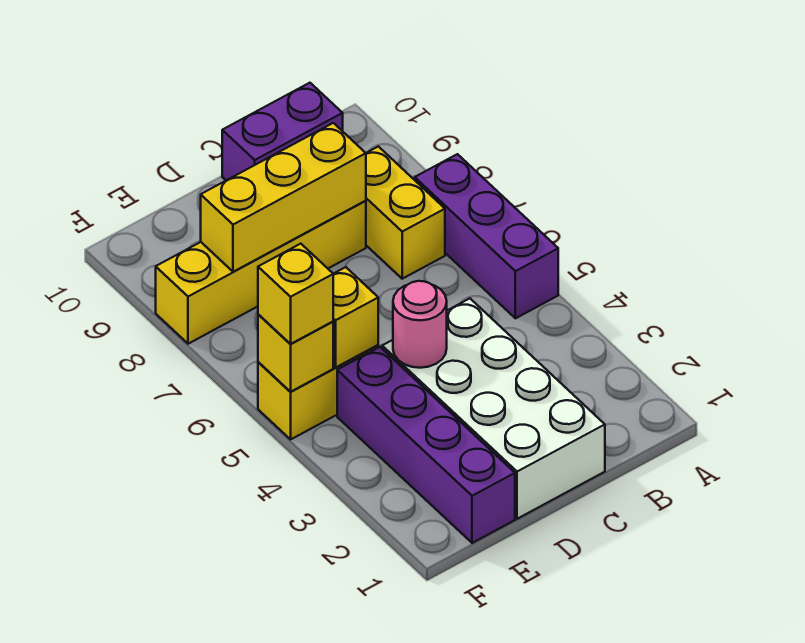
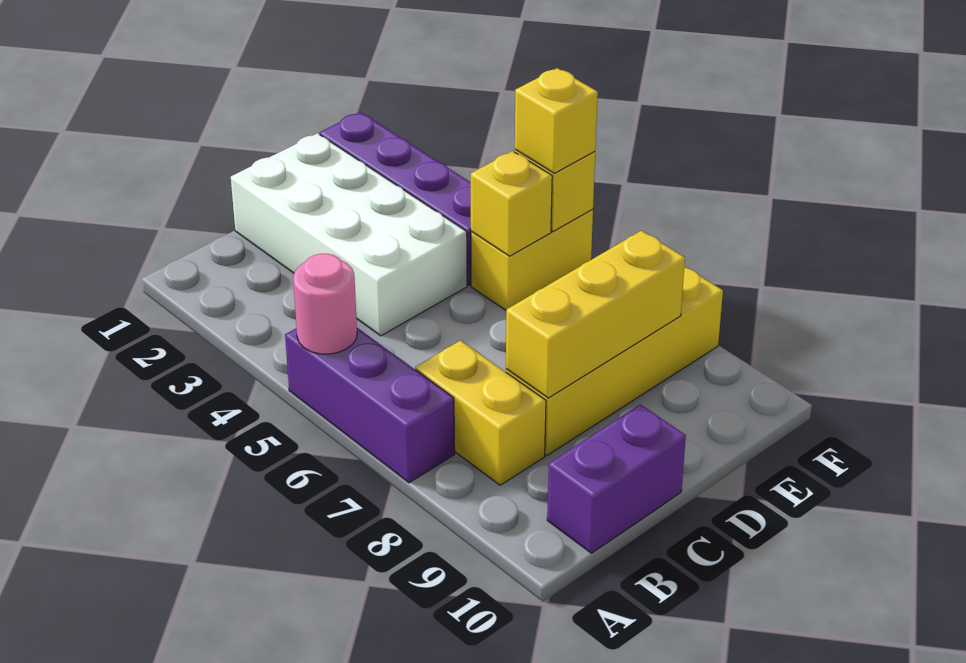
pink 1x1 round brick [393,281,447,368] -> pink 1x1 round brick moved to [293,254,357,354]

